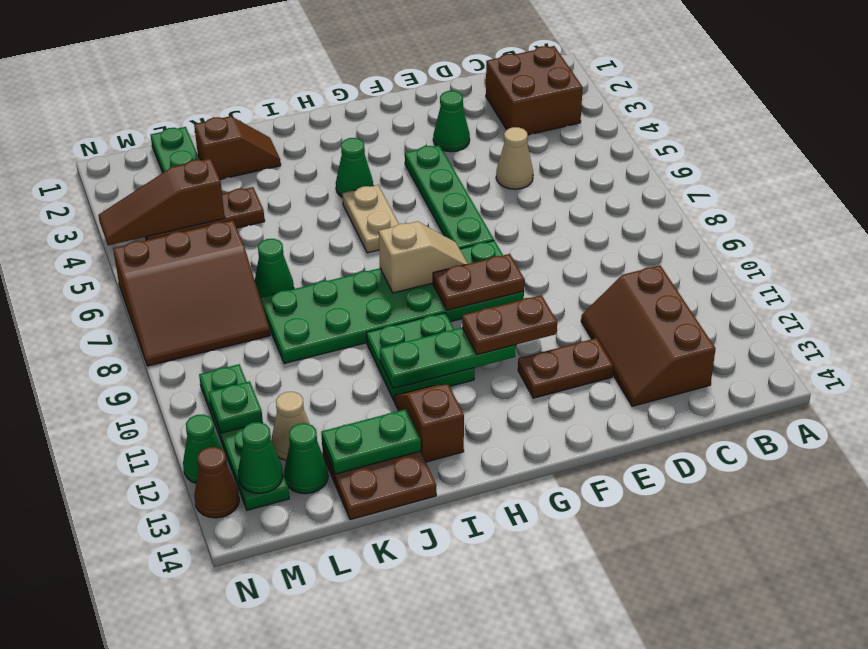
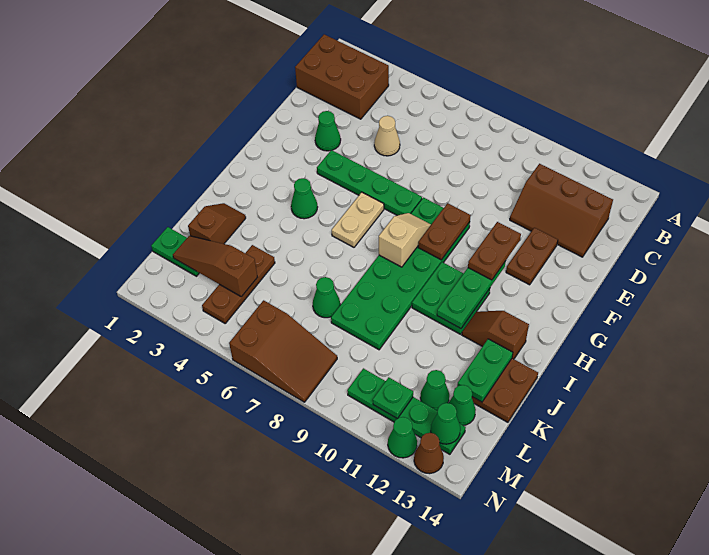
brown 2x2 brick [486,46,583,135] -> brown 2x3 brick [295,34,389,119]
tan 1x2 plate [343,185,399,253] -> tan 1x2 plate turned to [332,192,384,247]
brown 1x3 slope [98,159,225,245] -> brown 1x3 slope turned to [173,236,257,297]
brown 3x3 slope [113,220,270,366] -> brown 2x3 slope [229,300,337,402]
tan 1x1 cone [271,392,309,460] -> green 1x1 cone [420,370,449,411]

